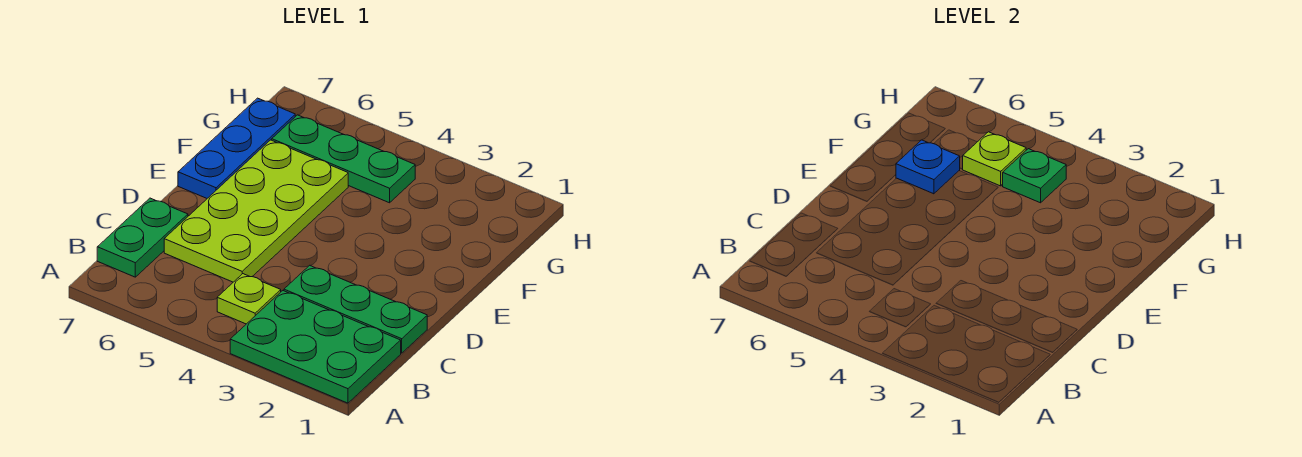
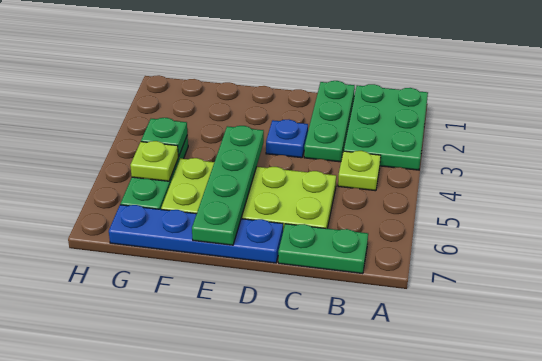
none -> green 1x4 plate [192,126,264,245]
blue 1x3 plate [178,98,295,198] -> blue 1x4 plate [109,205,283,263]
blue 1x1 plate [896,140,960,194] -> blue 1x1 plate moved to [266,120,308,158]

